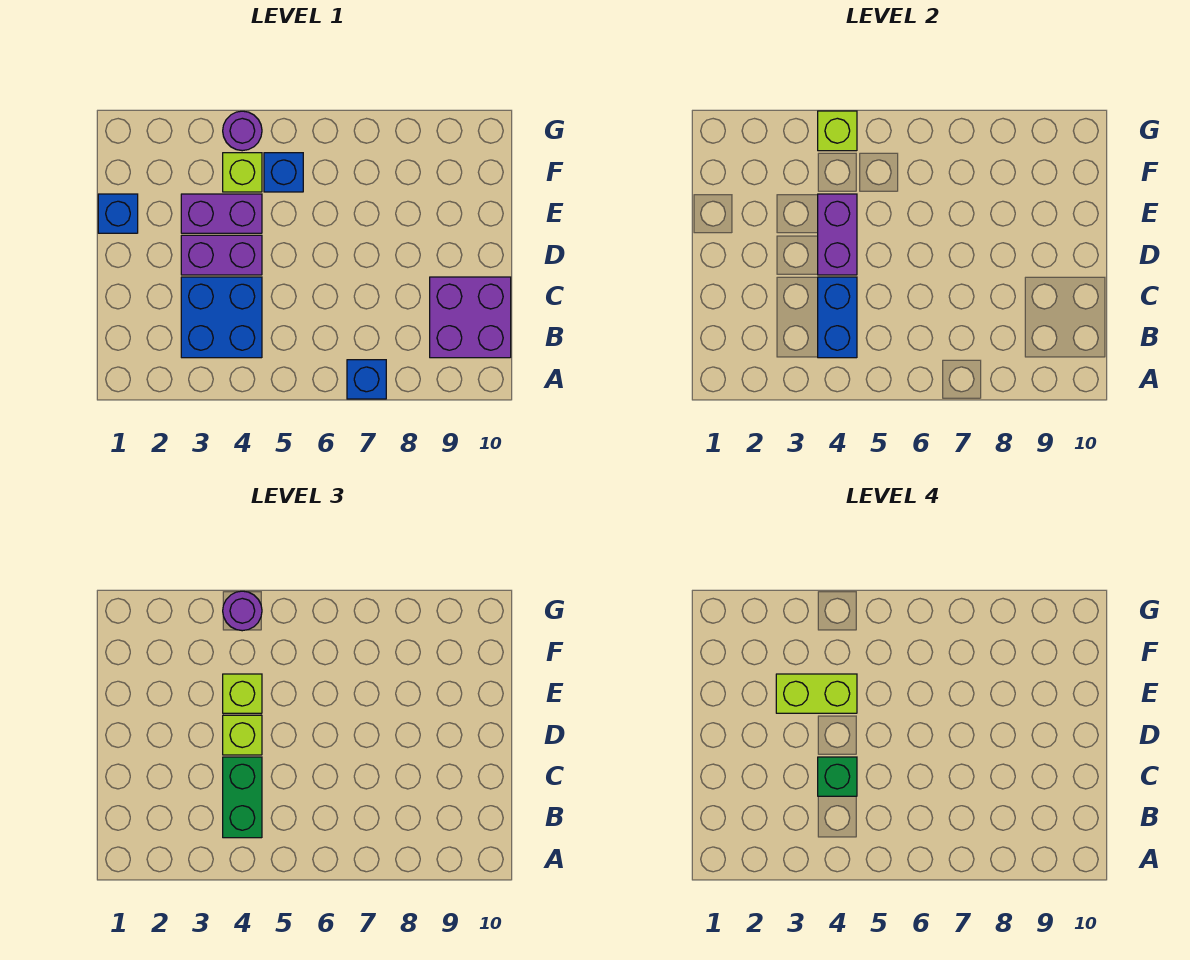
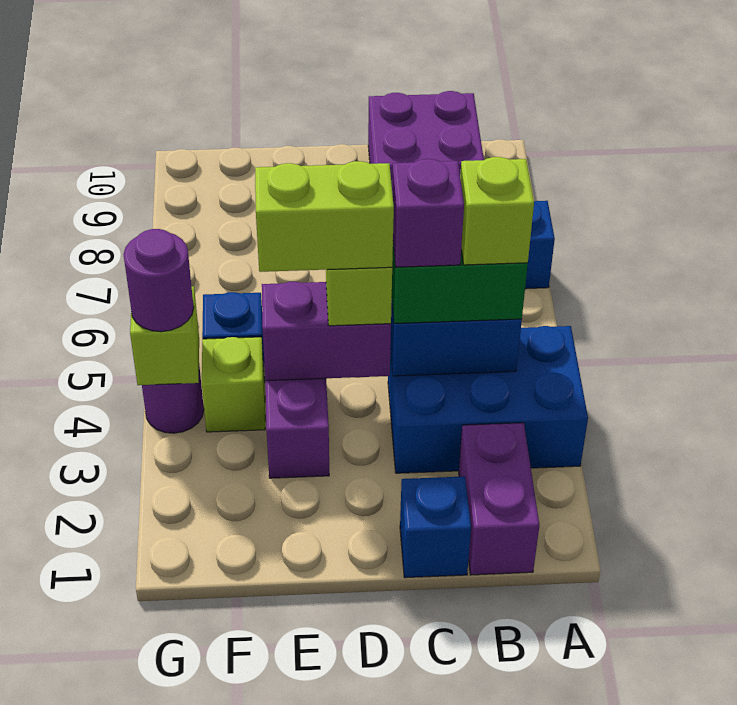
blue 2x2 brick [181,277,262,358] -> blue 2x3 brick [388,326,588,473]
green 1x1 brick [818,757,857,796] -> purple 1x1 brick [392,159,464,267]
purple 1x2 brick [181,235,262,275] -> purple 1x2 brick moved to [459,423,539,575]
blue 1x1 brick [98,194,138,233] -> blue 1x1 brick moved to [400,476,471,578]
lime 1x2 brick [776,674,857,713] -> lime 1x2 brick turned to [255,161,394,272]
lime 1x1 brick [223,674,262,713] -> lime 1x1 brick moved to [460,157,534,265]

